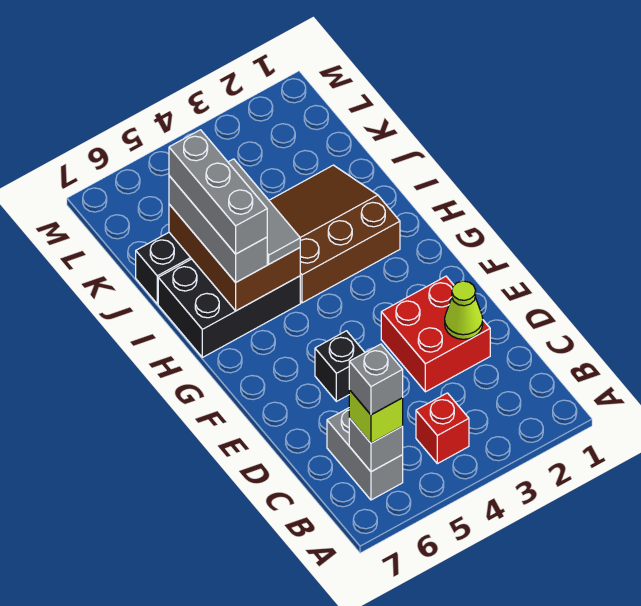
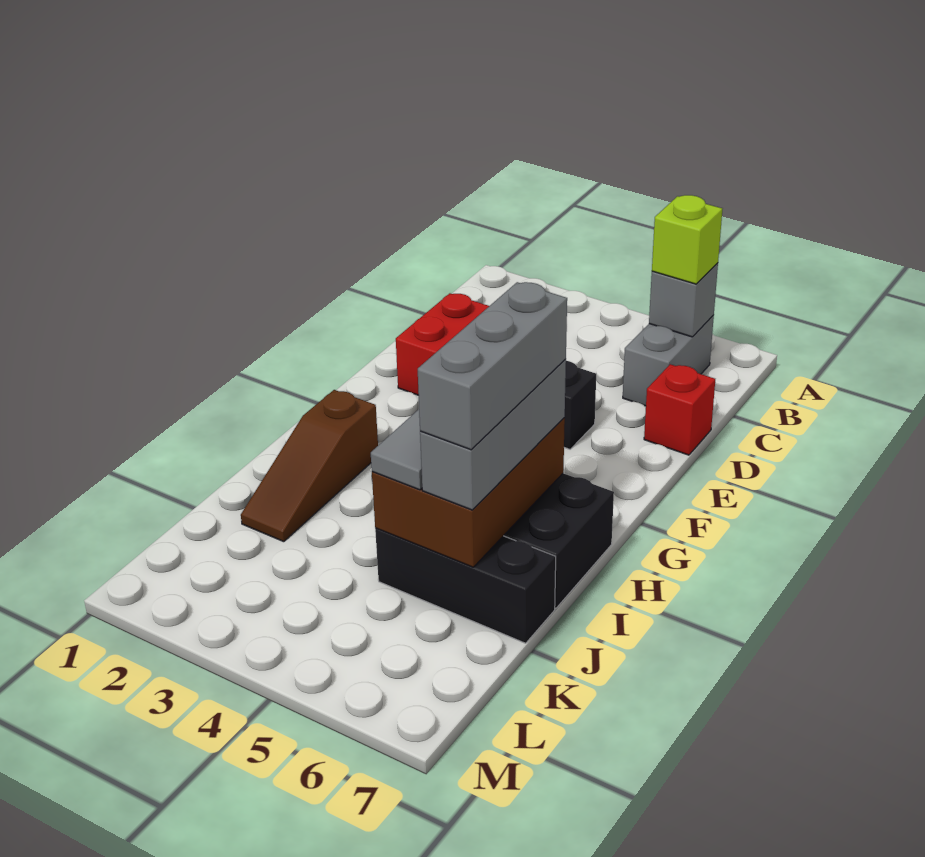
red 1x1 brick [416,393,469,464] -> red 1x1 brick moved to [644,364,715,455]
grey 1x1 brick [349,344,403,415] -> none
lime 1x1 cone [445,281,483,339] -> none
brown 3x3 slope [269,165,400,303] -> brown 1x3 slope [241,390,378,542]

